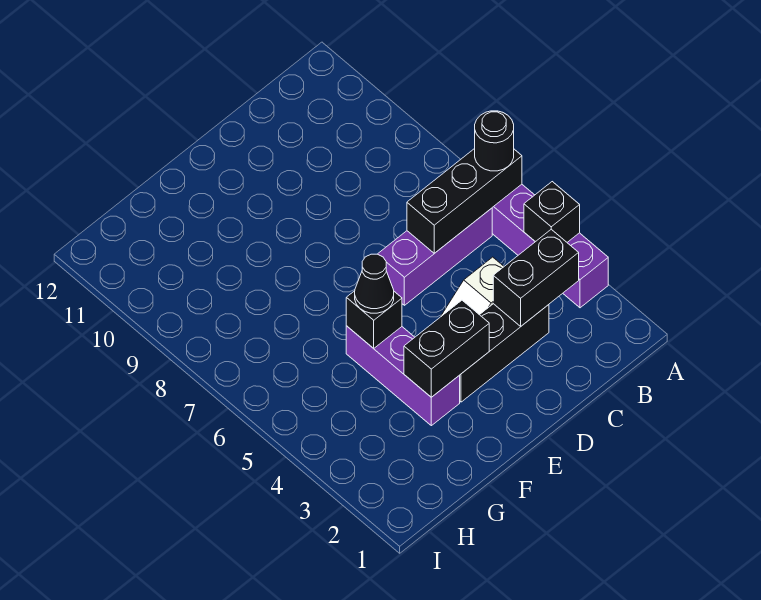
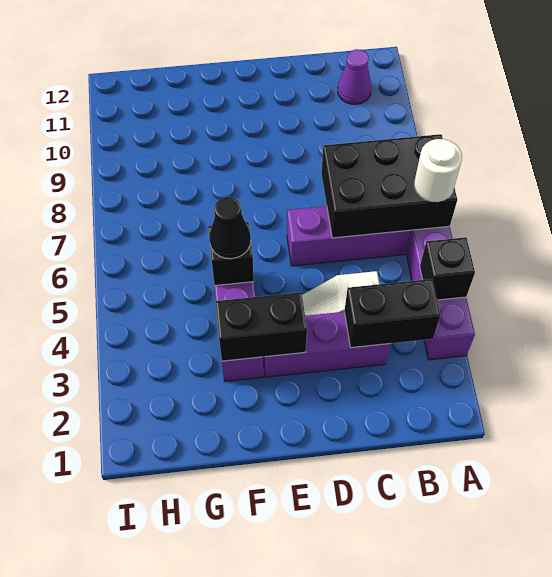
black 1x3 brick [407,149,522,253] -> black 2x3 brick [321,134,457,238]
black 1x1 round brick [475,111,514,171] -> white 1x1 round brick [414,139,462,202]
none -> purple 1x1 cone [338,49,371,104]
black 1x3 brick [460,304,549,402] -> purple 1x3 brick [263,312,391,377]

